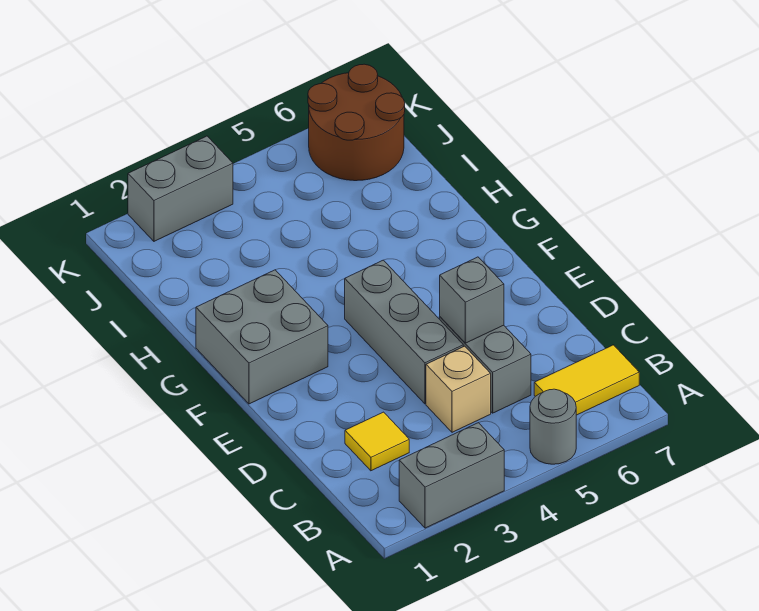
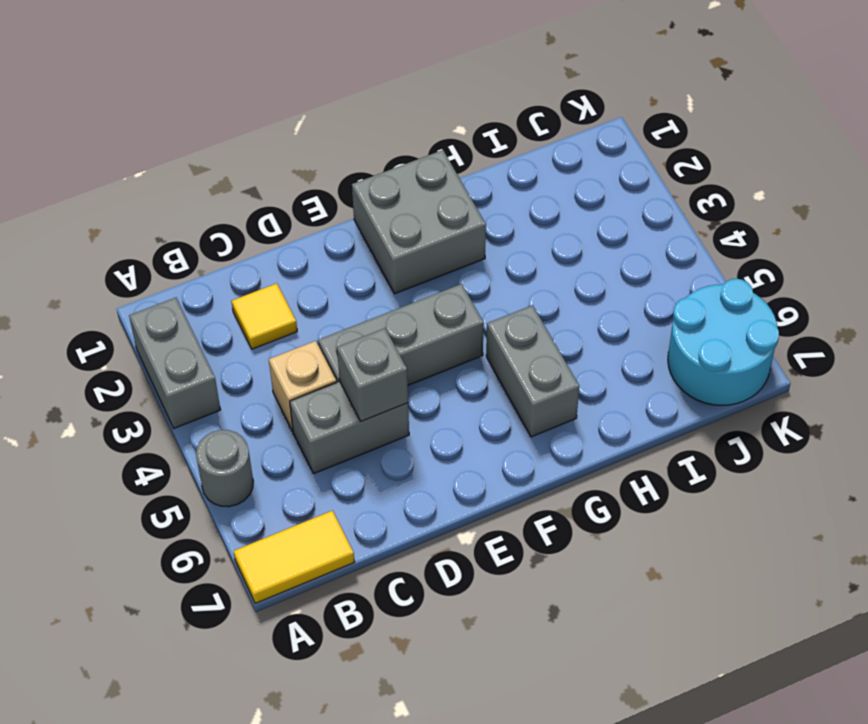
yellow 1x2 tile [534,345,639,415] -> yellow 1x2 tile turned to [233,511,355,604]
brown 2x2 round brick [308,64,405,181] -> cyan 2x2 round brick [668,279,779,405]
grey 1x2 brick [128,136,233,241] -> grey 1x2 brick moved to [486,305,579,437]

